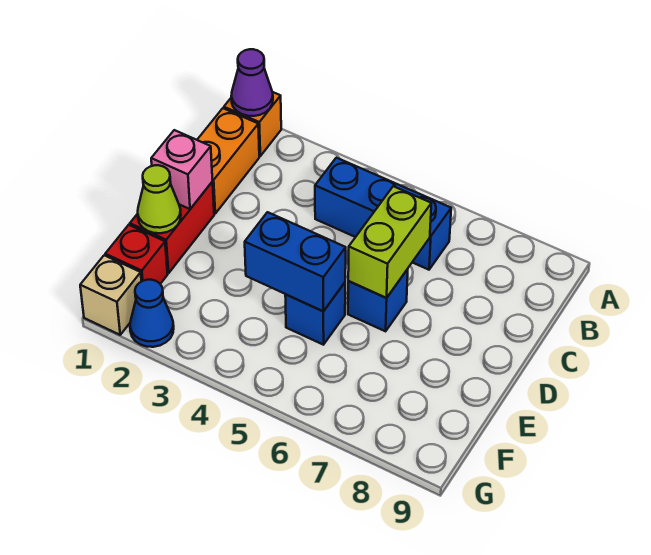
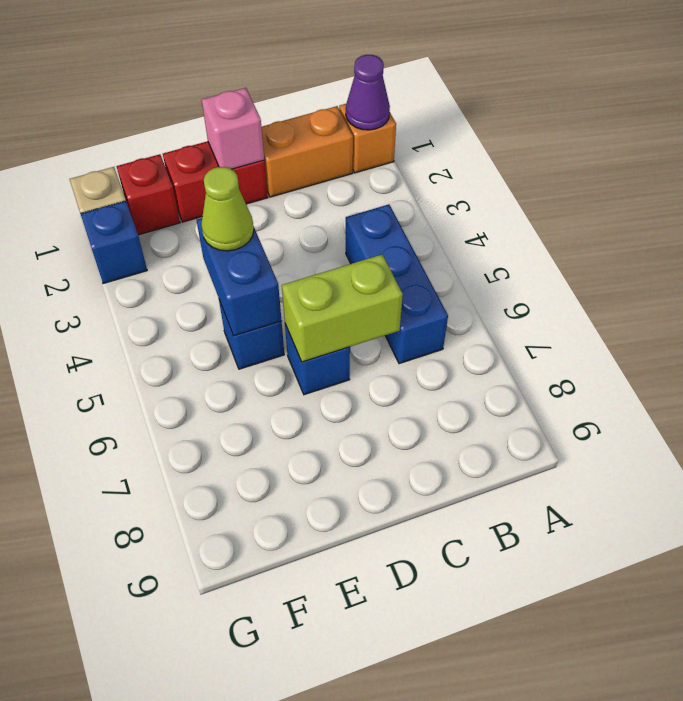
lime 1x1 cone [138,165,181,233] -> lime 1x1 cone moved to [201,167,254,251]
blue 1x1 cone [130,280,174,347] -> blue 1x1 brick [81,201,147,284]

